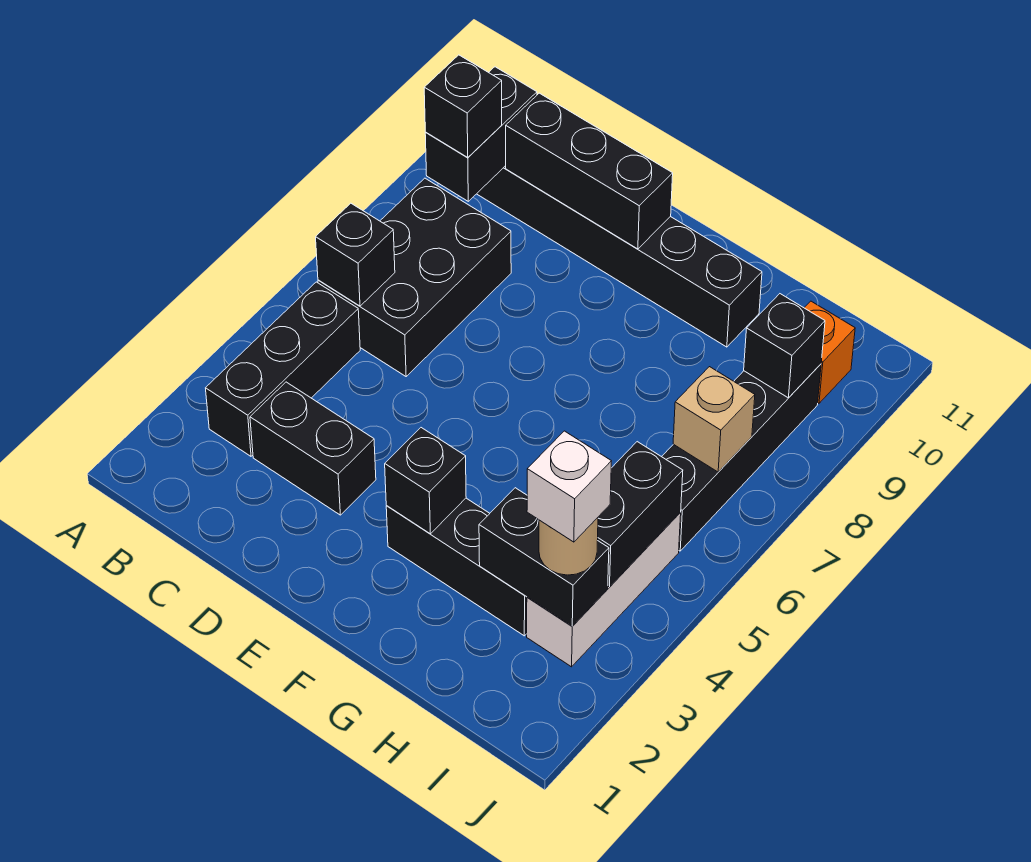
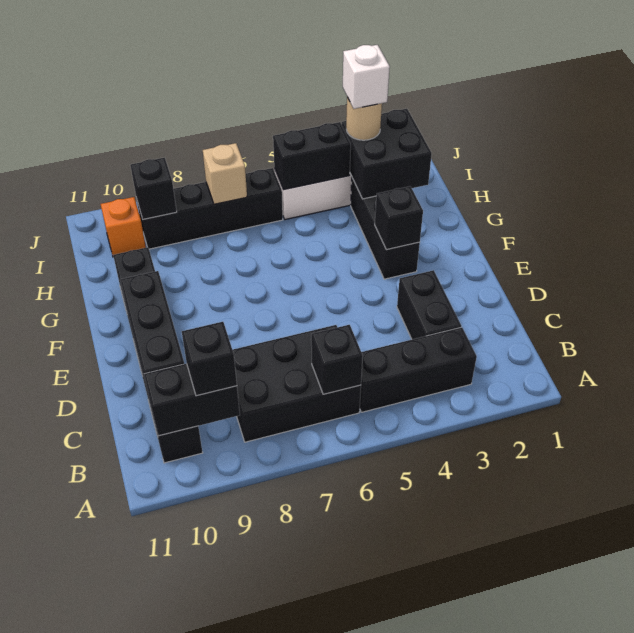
black 1x2 brick [479,488,609,626] -> black 2x2 brick [342,109,432,199]

